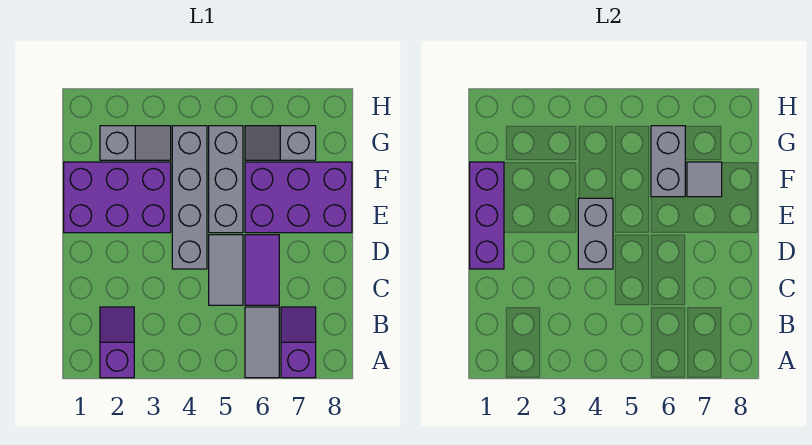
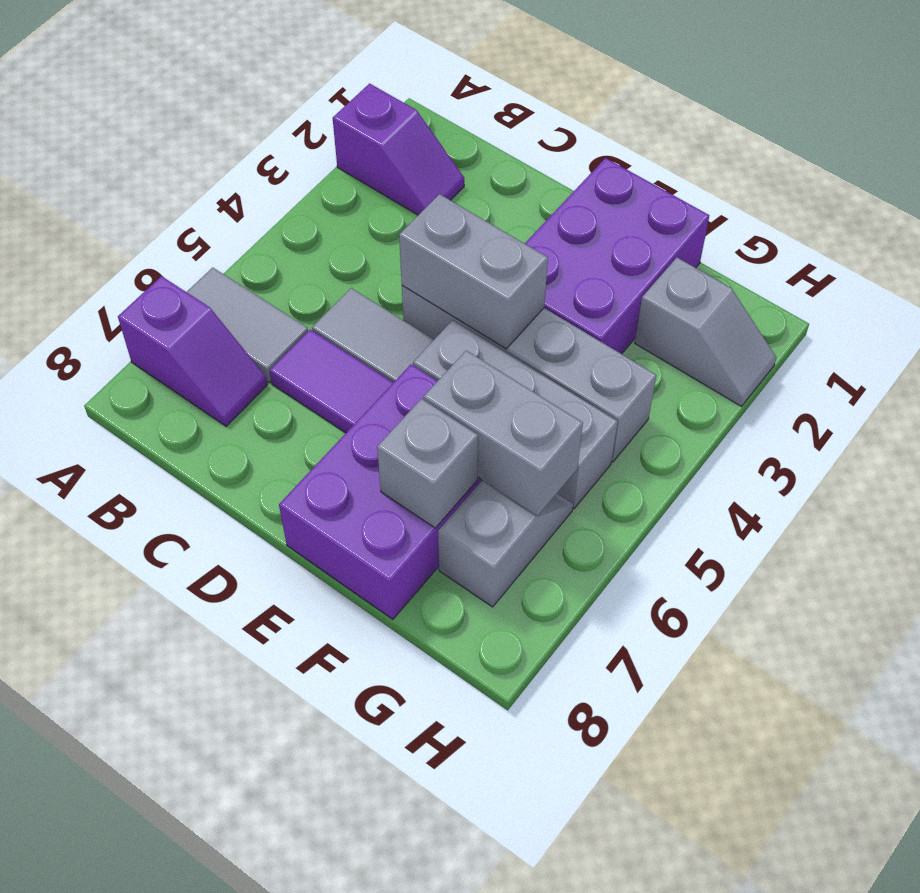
purple 1x3 brick [470,162,504,269] -> none
grey 1x1 tile [687,162,722,197] -> grey 1x1 brick [377,399,478,528]
grey 1x2 slope [100,126,171,160] -> grey 1x2 slope turned to [635,258,776,406]

